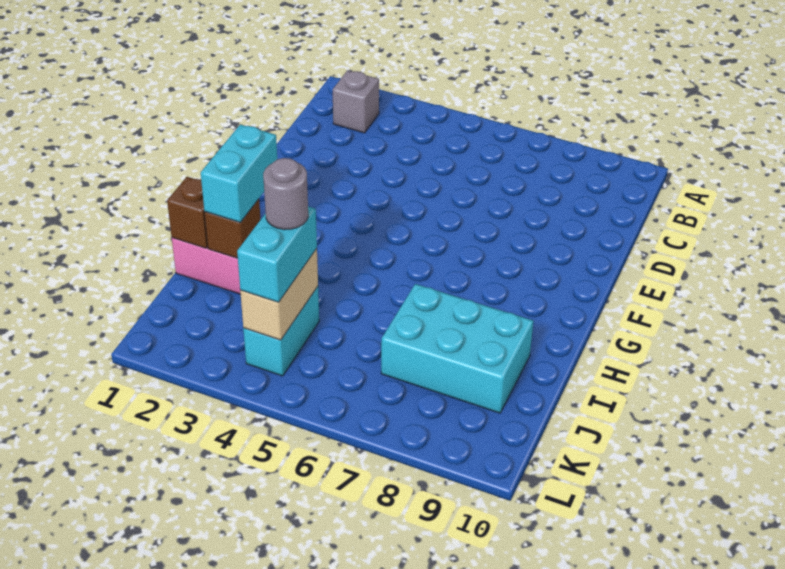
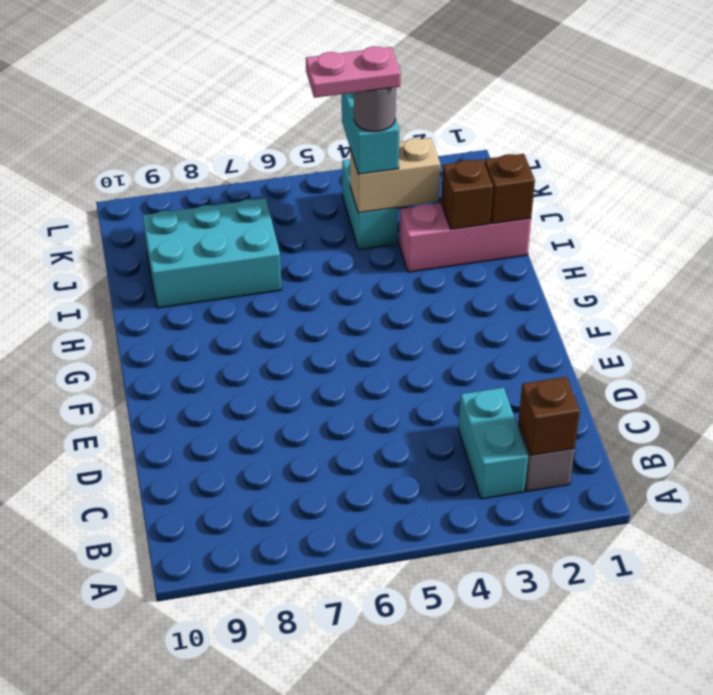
none -> brown 1x1 brick [518,377,580,455]
cyan 1x2 brick [201,124,277,222] -> cyan 1x2 brick moved to [459,388,528,499]
tan 1x2 brick [240,249,318,340] -> tan 1x2 brick turned to [350,138,440,213]
none -> pink 1x2 plate [306,46,401,98]

